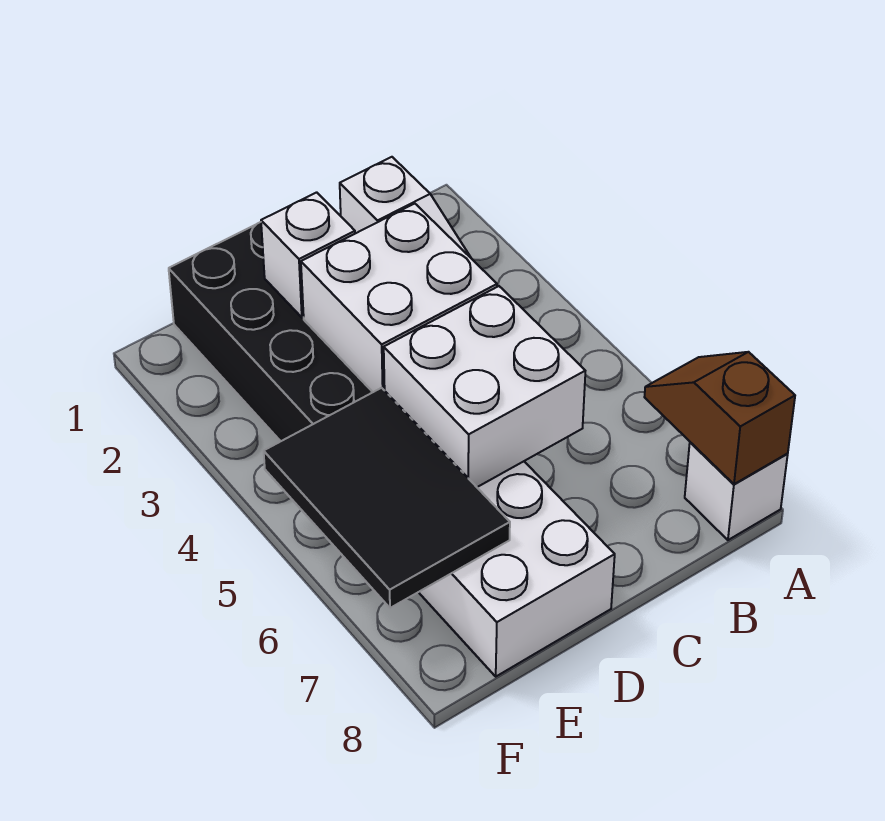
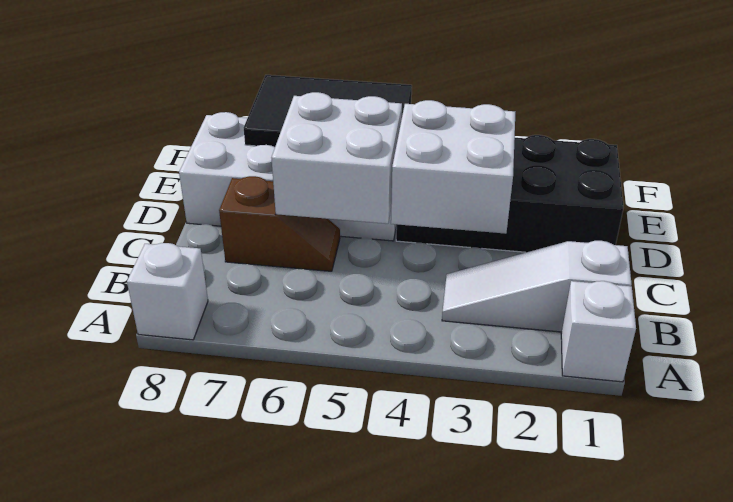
brown 1x2 slope [645,352,795,484] -> brown 1x2 slope moved to [219,176,340,271]
white 1x1 brick [261,192,355,317] -> white 1x1 brick moved to [561,281,636,382]

